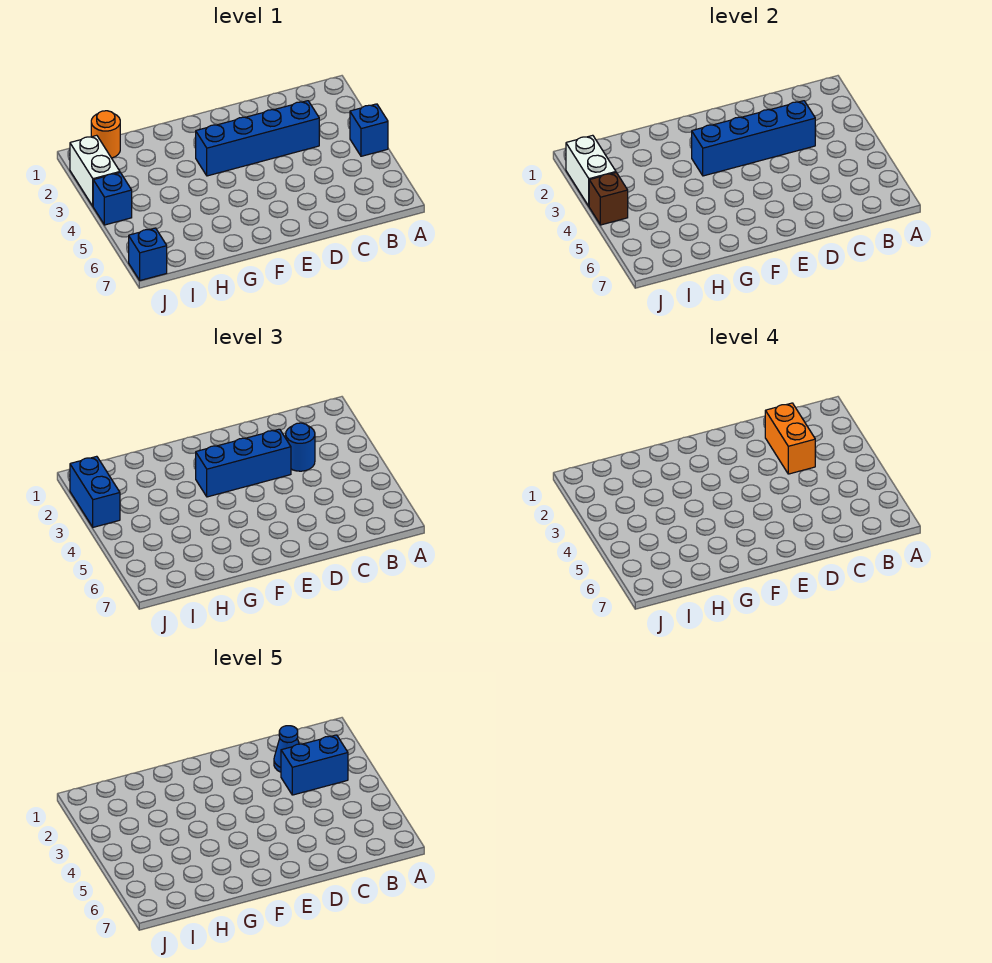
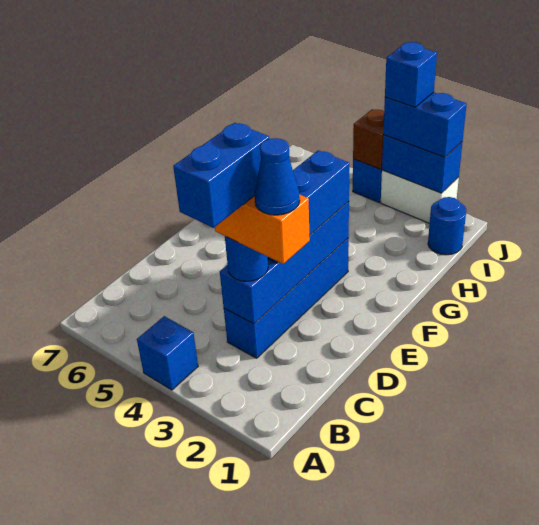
orange 1x1 round brick [91,111,120,158] -> blue 1x1 round brick [428,197,466,255]
white 1x2 brick [566,135,616,206] -> blue 1x2 brick [382,135,463,193]
blue 1x1 brick [129,228,167,280] -> blue 1x1 brick moved to [385,42,437,107]

